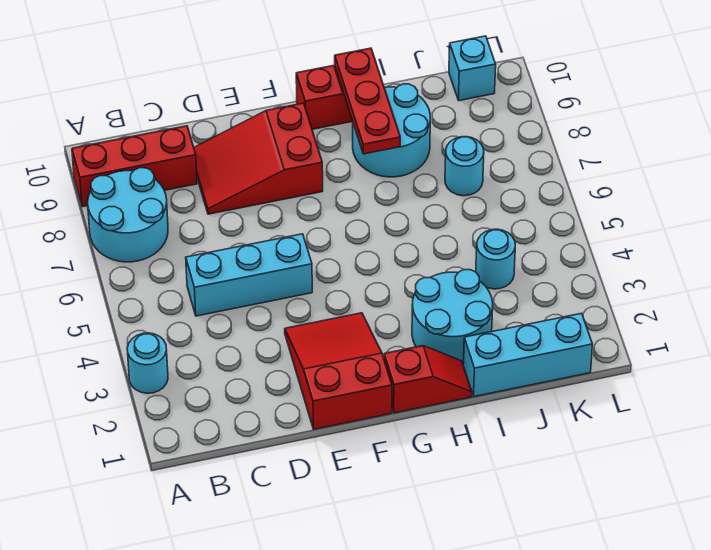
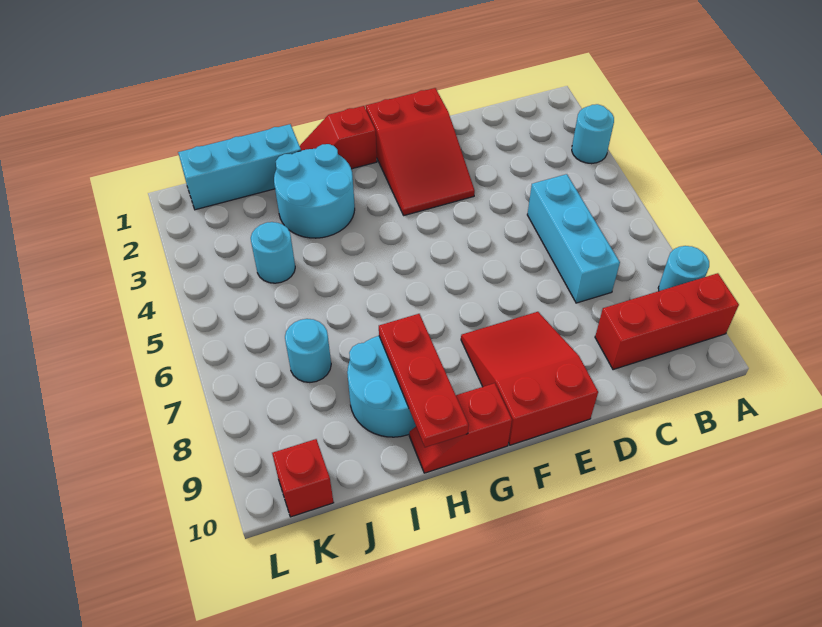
cyan 2x2 round brick [88,168,168,262] -> cyan 1x1 round brick [658,246,709,291]
cyan 1x3 brick [186,234,312,316] -> cyan 1x3 brick turned to [527,174,620,303]
red 2x3 slope [194,103,323,214] -> red 2x3 slope turned to [461,312,598,445]
cyan 1x1 brick [449,36,496,101] -> red 1x1 brick [272,439,334,517]

